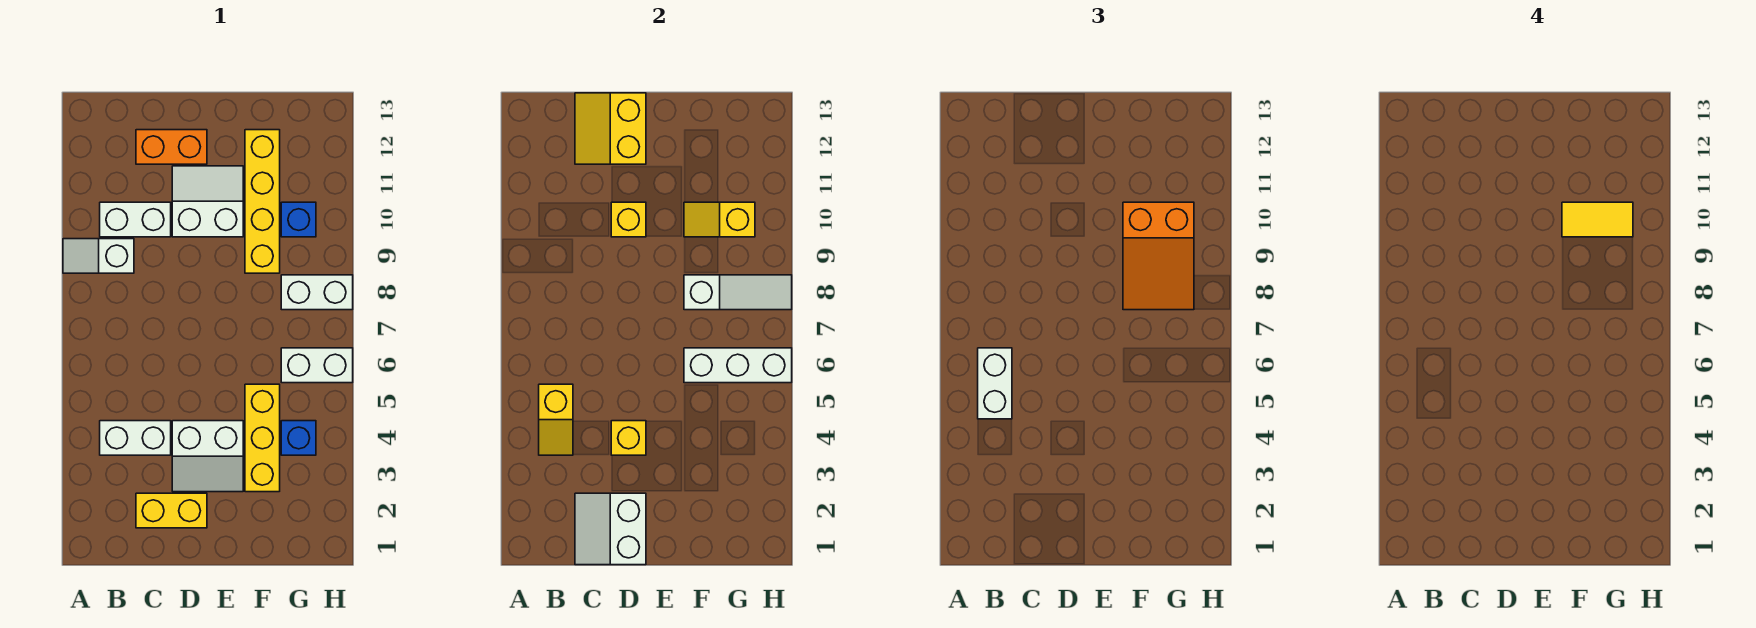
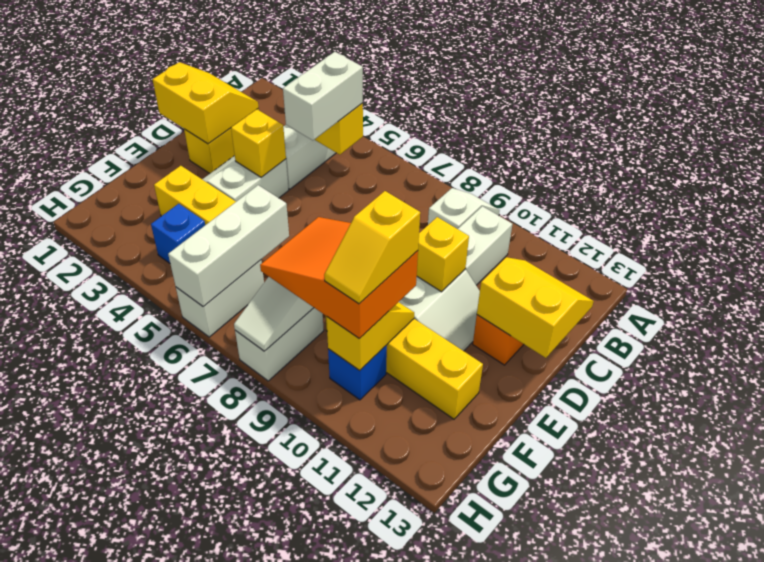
white 1x2 brick [978,348,1012,419] -> white 1x2 brick turned to [283,52,363,140]
white 2x2 slope [575,493,646,565] -> yellow 2x2 slope [153,62,259,144]
yellow 1x2 tile [1562,202,1633,237] -> yellow 1x2 slope [324,191,420,304]

